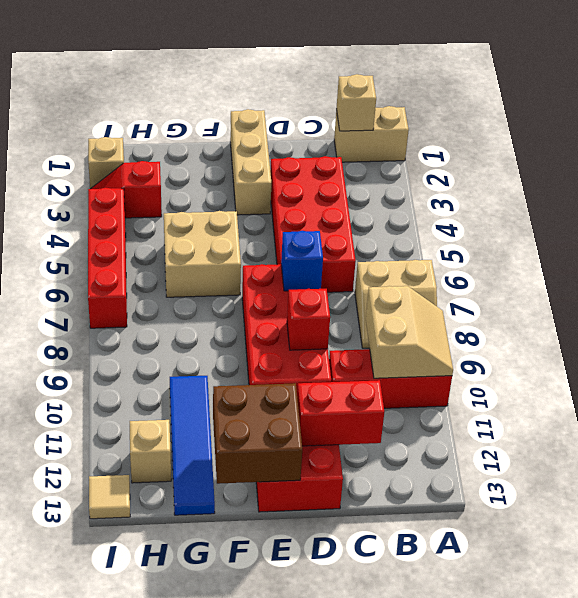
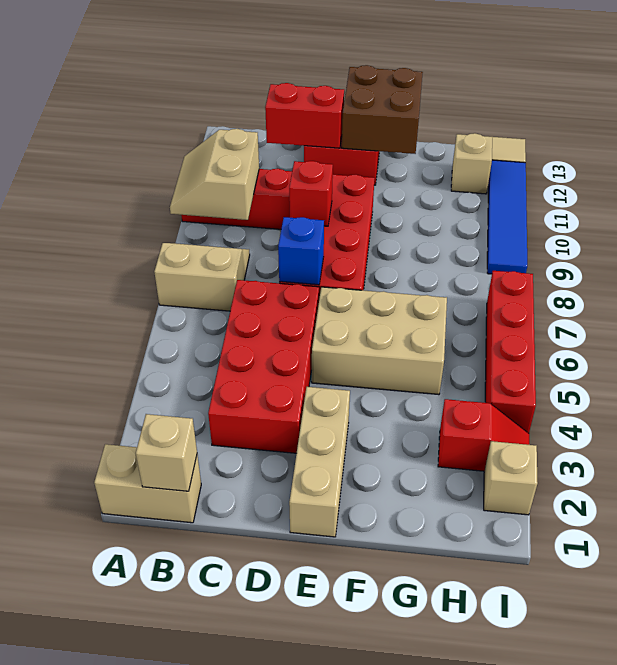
tan 2x2 brick [164,211,241,297] -> tan 2x3 brick [312,287,447,395]
blue 1x4 tile [170,376,215,515] -> blue 1x4 tile moved to [487,160,527,274]

